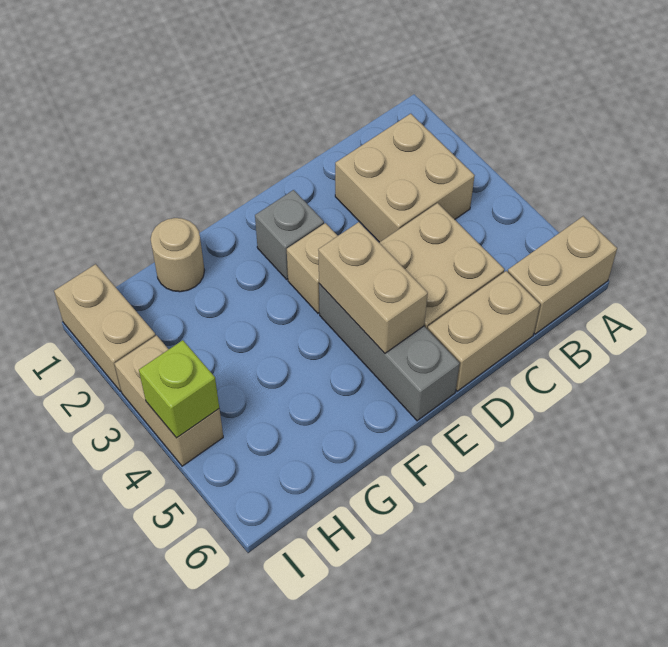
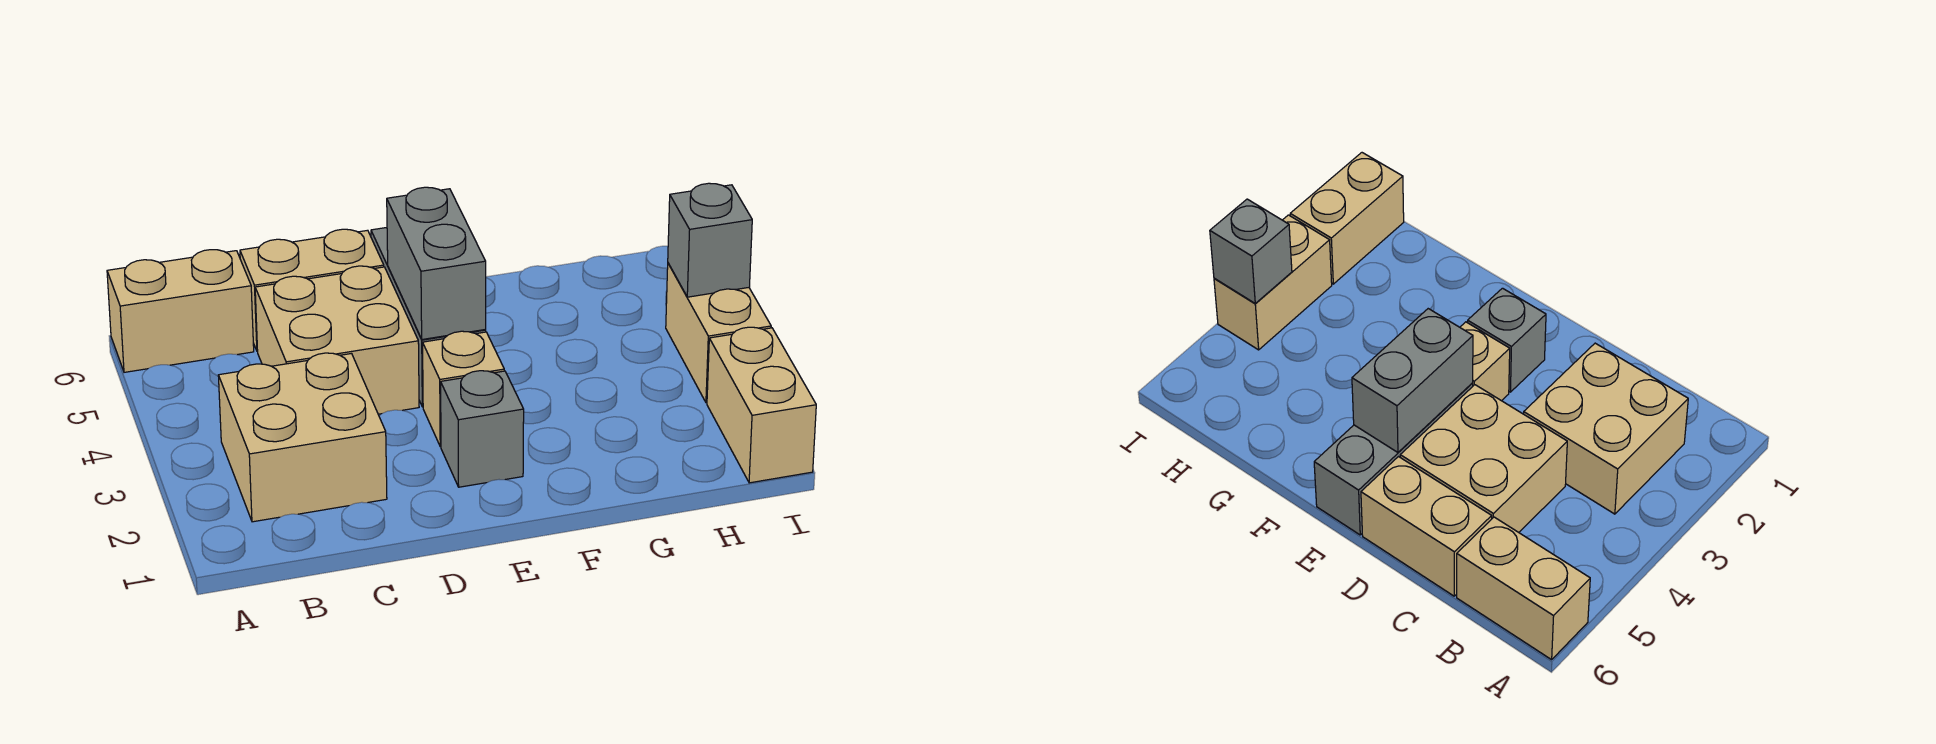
tan 1x2 brick [318,222,428,353] -> grey 1x2 brick [387,187,486,339]
tan 1x1 round brick [151,218,205,292] -> none
lime 1x1 brick [139,340,219,438] -> grey 1x1 brick [668,183,752,297]

